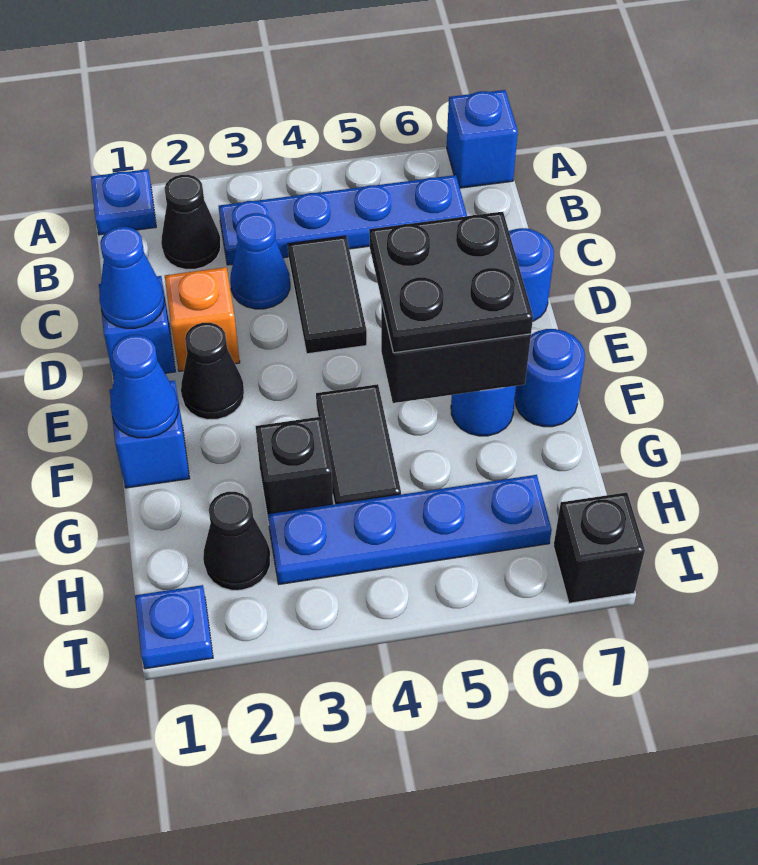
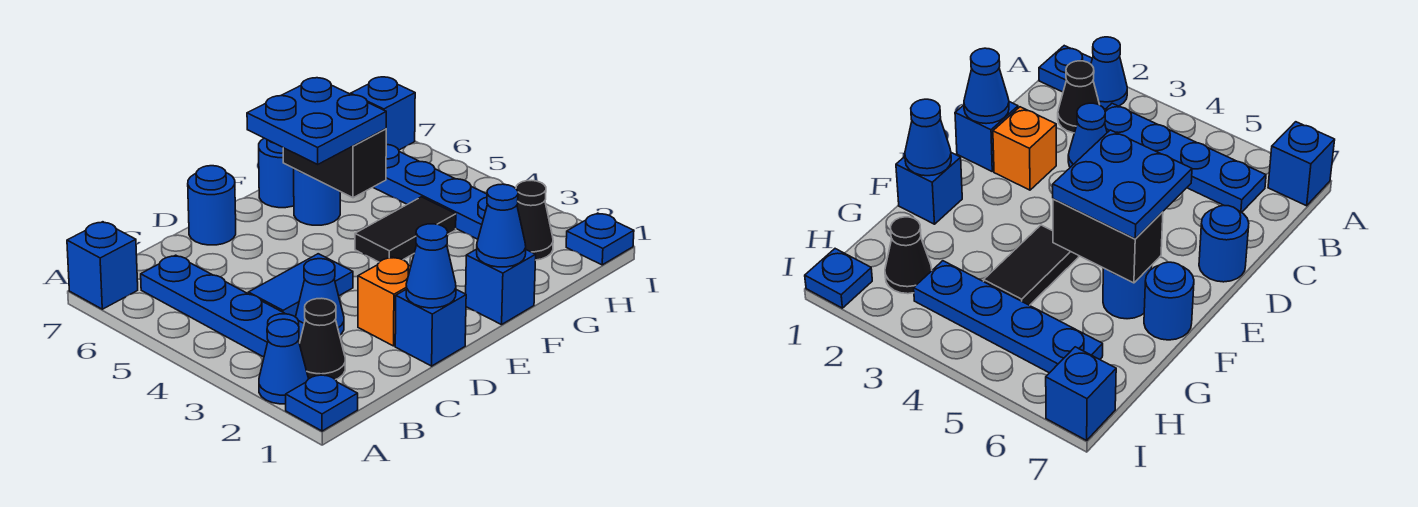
none -> blue 1x1 cone [259,319,309,404]
black 1x2 tile [288,236,367,354] -> blue 1x2 tile [248,254,353,317]
black 1x1 cone [181,323,244,420] -> none
black 2x2 plate [369,212,533,353] -> blue 2x2 plate [247,78,386,164]
black 1x1 brick [255,417,333,523] -> none
black 1x1 brick [554,492,645,603] -> blue 1x1 brick [351,77,415,150]

